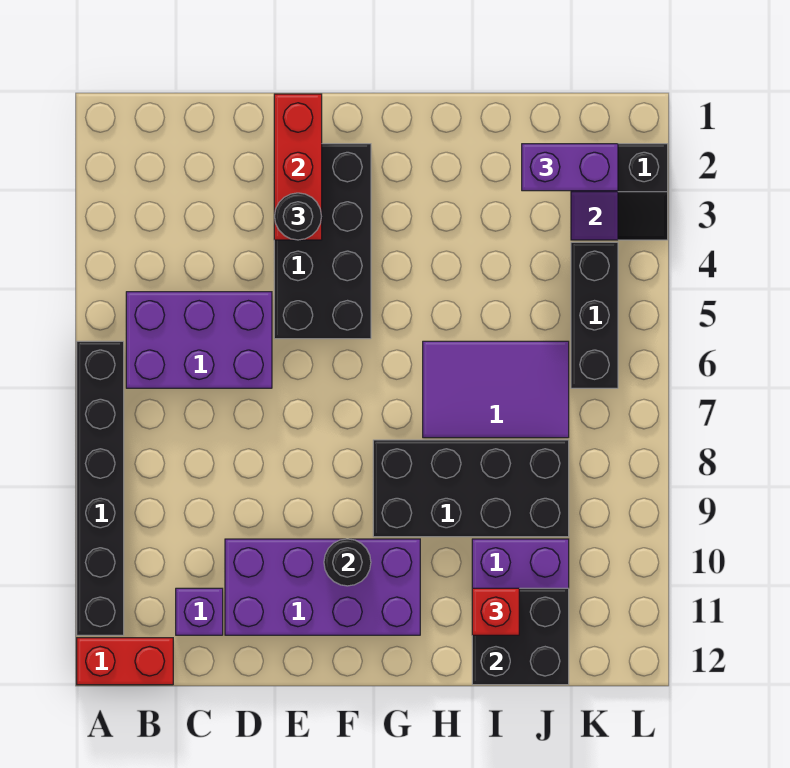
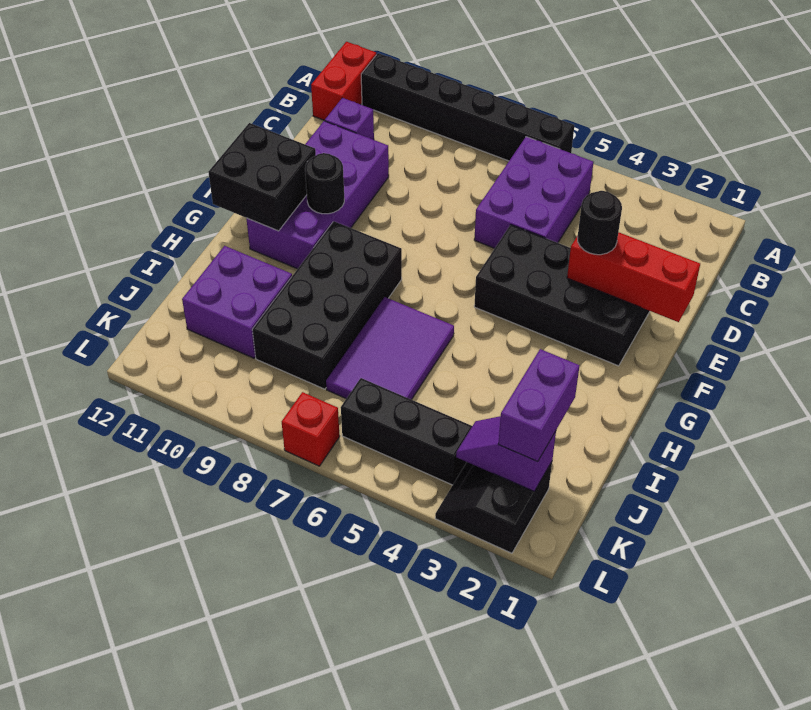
black 2x2 brick [472,588,569,685] -> black 2x2 brick moved to [208,123,316,231]
red 1x1 brick [472,588,519,635] -> red 1x1 brick moved to [282,392,340,466]

